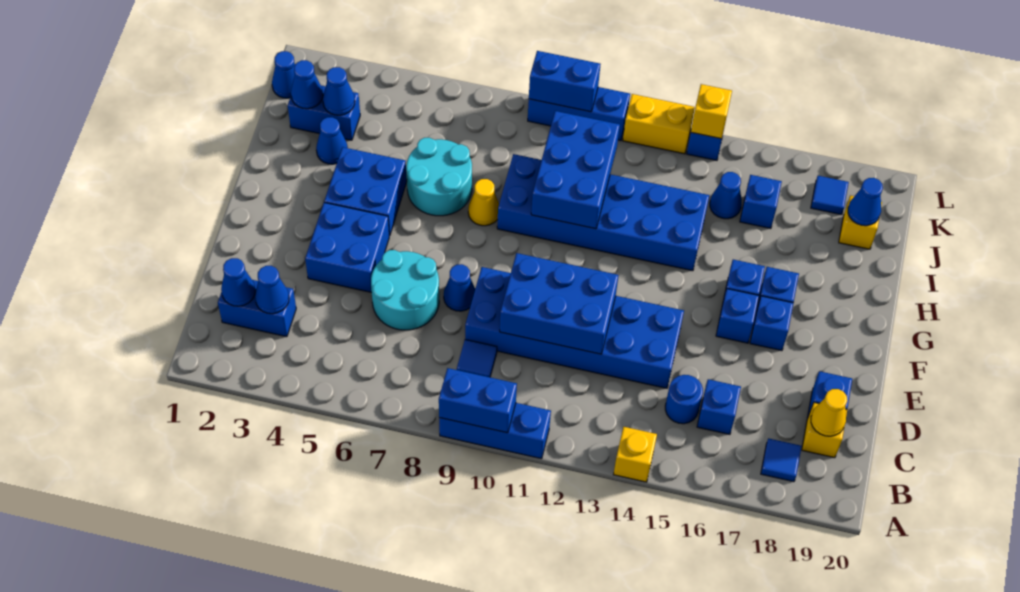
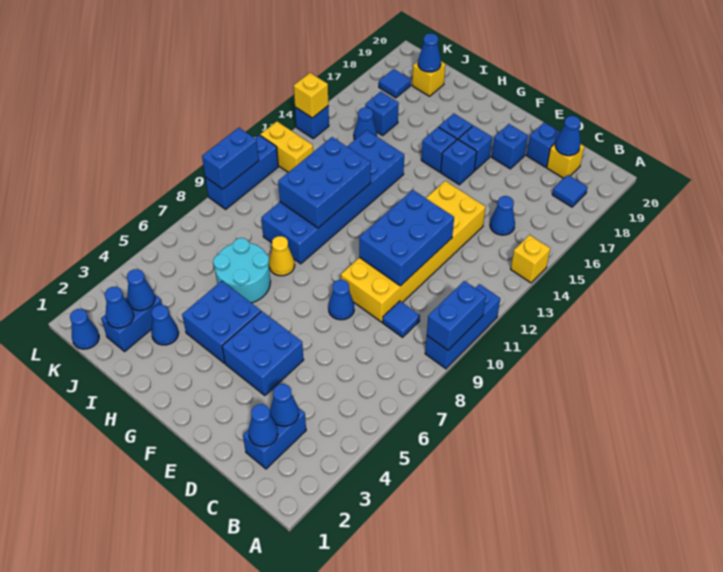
blue 1x1 round brick [665,375,703,424] -> blue 1x1 cone [490,196,515,235]
blue 1x1 brick [697,379,741,434] -> blue 1x1 brick moved to [492,124,528,169]
yellow 1x1 cone [811,389,847,436] -> blue 1x1 cone [555,116,581,156]
cyan 2x2 round brick [371,250,439,330] -> none
blue 2x6 brick [465,267,684,388] -> yellow 2x6 brick [341,181,486,322]
blue 2x3 brick [531,111,620,229] -> blue 2x3 brick turned to [278,137,371,228]
yellow 1x2 brick [623,94,695,154] -> yellow 1x2 brick turned to [260,121,313,172]

